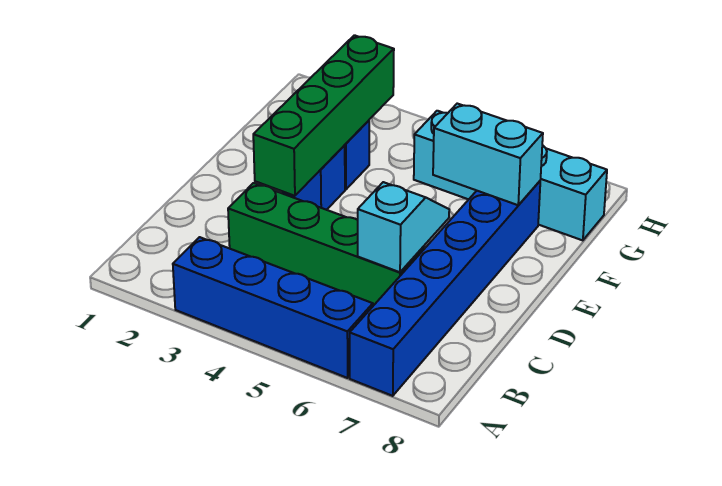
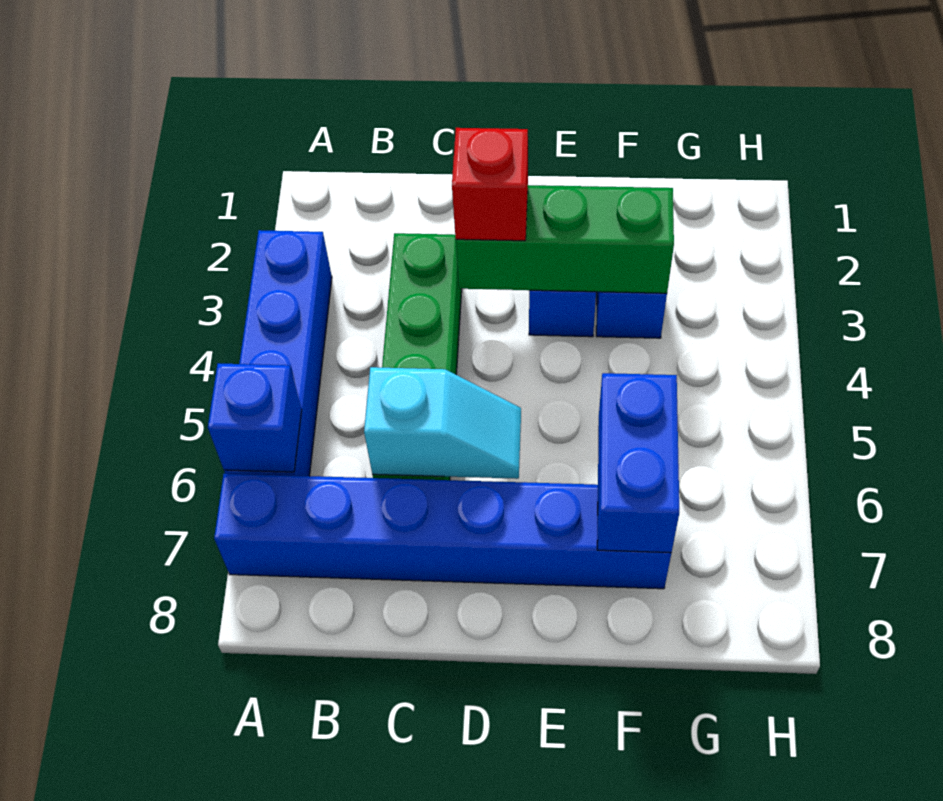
none -> blue 1x1 brick [208,363,302,472]
green 1x4 brick [253,35,394,196] -> green 1x3 brick [456,185,674,293]
none -> red 1x1 brick [452,128,528,241]
cyan 1x2 brick [433,104,543,205] -> blue 1x2 brick [597,373,679,553]
cyan 1x4 brick [414,111,607,240] -> none

